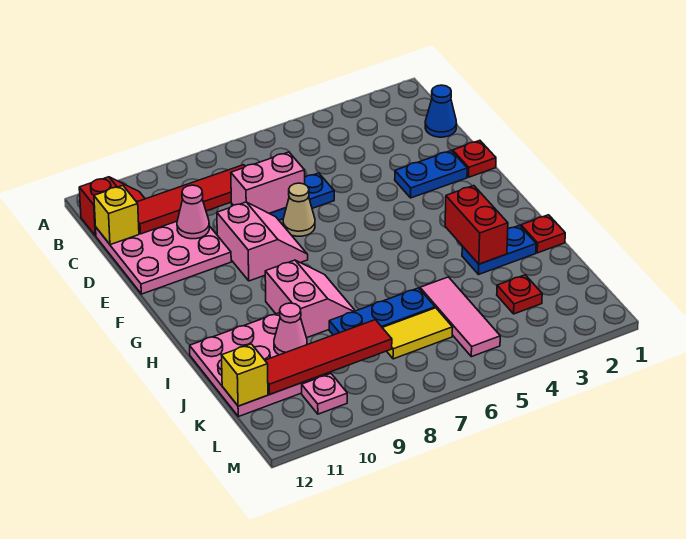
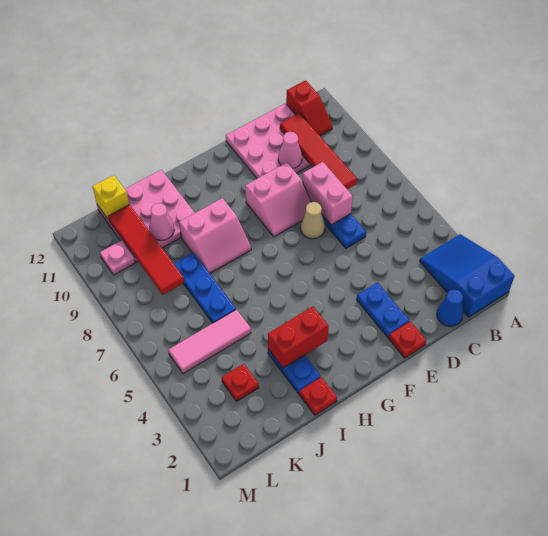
none -> blue 2x3 slope [420,234,515,317]
yellow 1x1 brick [94,186,139,245] -> none
yellow 1x2 tile [382,308,453,359] -> none

